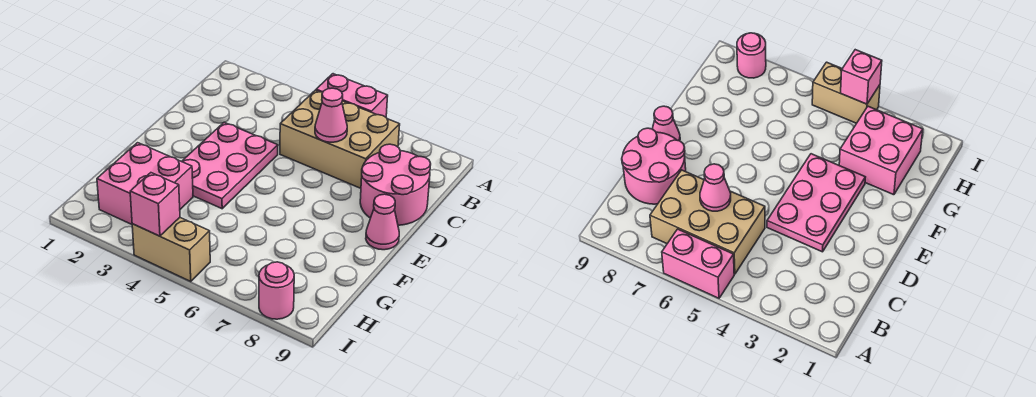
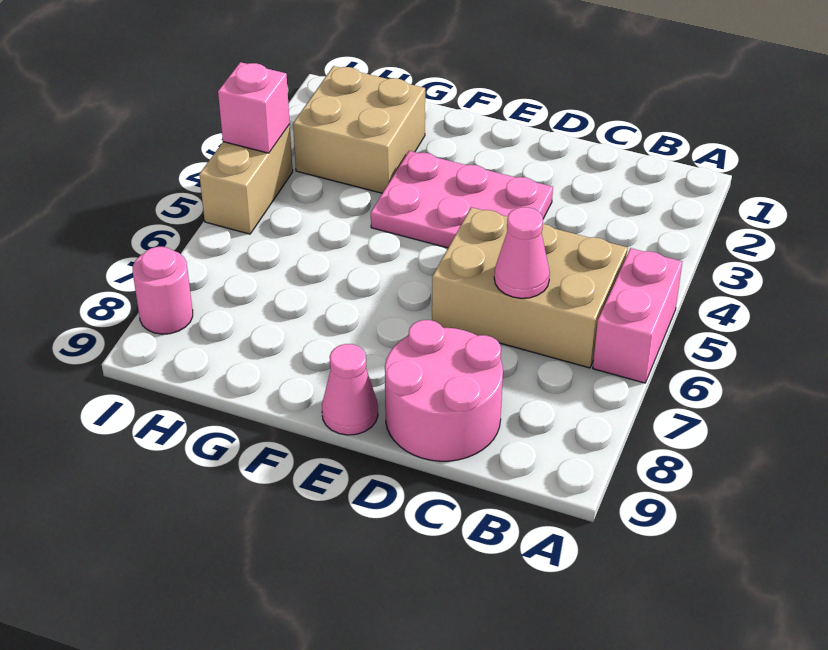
tan 2x3 brick [280,90,400,188] -> tan 2x3 brick turned to [432,207,628,368]
pink 2x2 brick [97,143,193,224] -> tan 2x2 brick [293,66,425,193]

